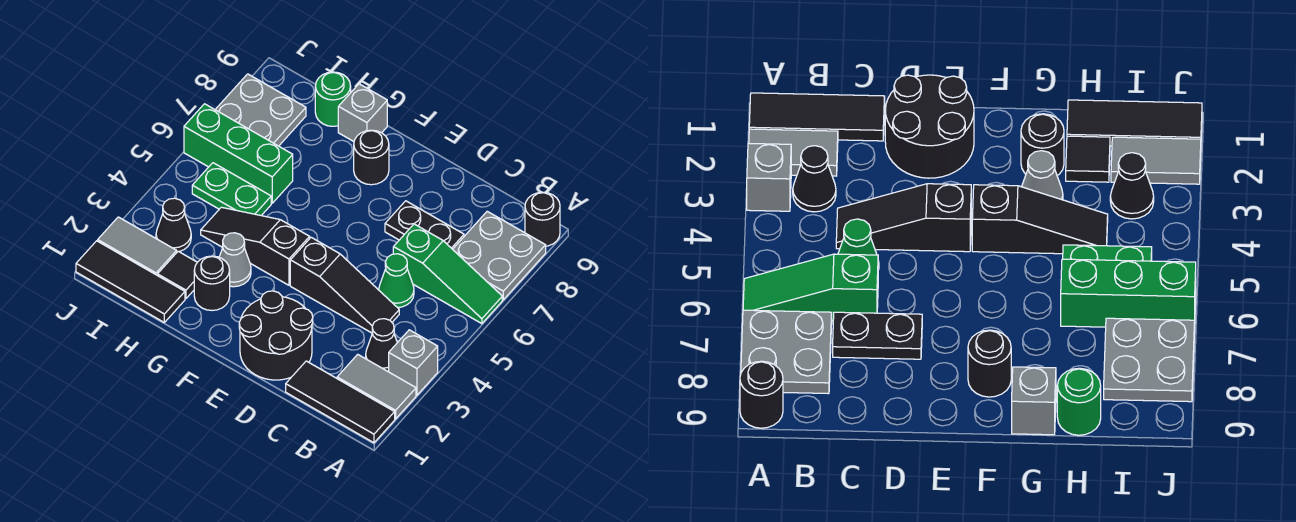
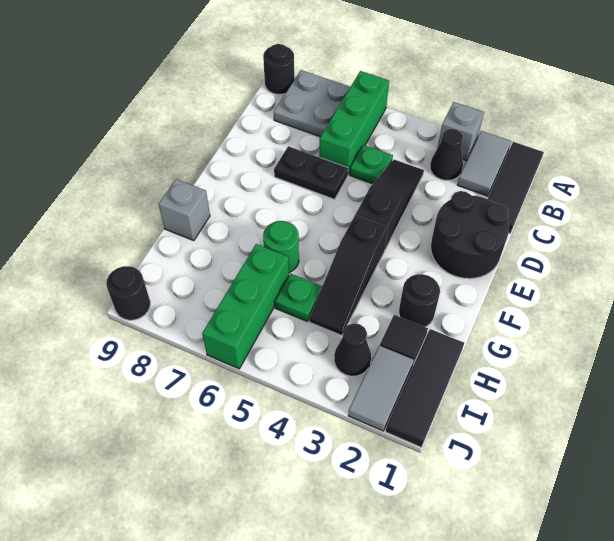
green 1x3 slope [393,224,502,324] -> green 1x3 brick [319,71,389,175]
green 1x1 cone [379,254,414,308] -> green 1x1 plate [350,145,393,184]
black 1x2 plate [385,201,464,249] -> black 1x2 plate turned to [274,146,348,199]
black 1x1 round brick [354,130,389,185] -> black 1x1 round brick moved to [106,266,150,320]
grey 1x1 cone [219,233,251,287] -> none
green 1x2 plate [192,163,271,215] -> green 1x1 plate [275,274,322,321]
green 1x1 round brick [315,72,351,126] -> green 1x1 round brick moved to [263,221,299,273]
grey 2x2 plate [215,74,306,146] -> none

